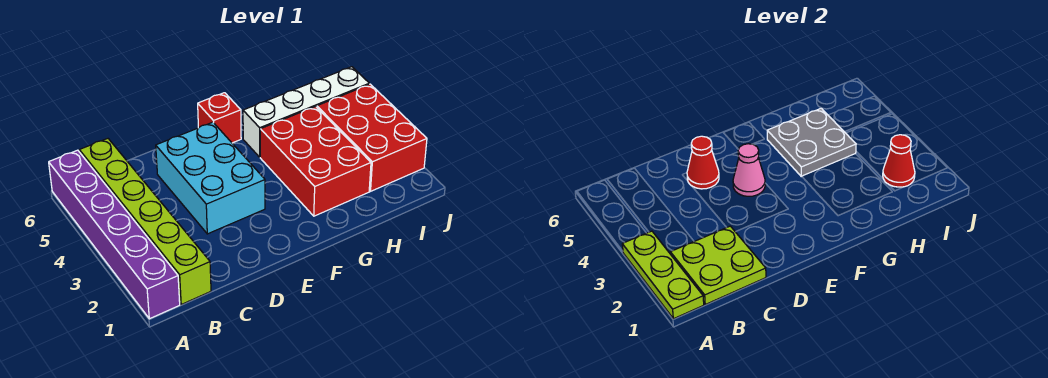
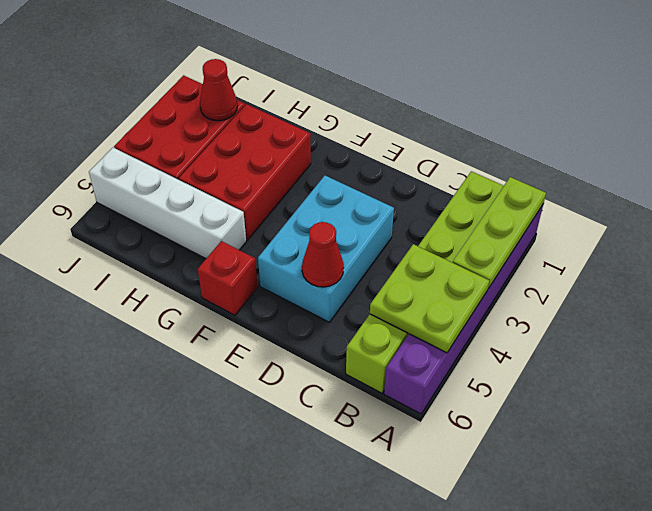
lime 2x2 plate [670,226,766,304] -> lime 2x2 plate moved to [370,244,489,353]
pink 1x1 cone [733,144,765,196] -> none
grey 2x2 plate [767,108,856,176] -> none

